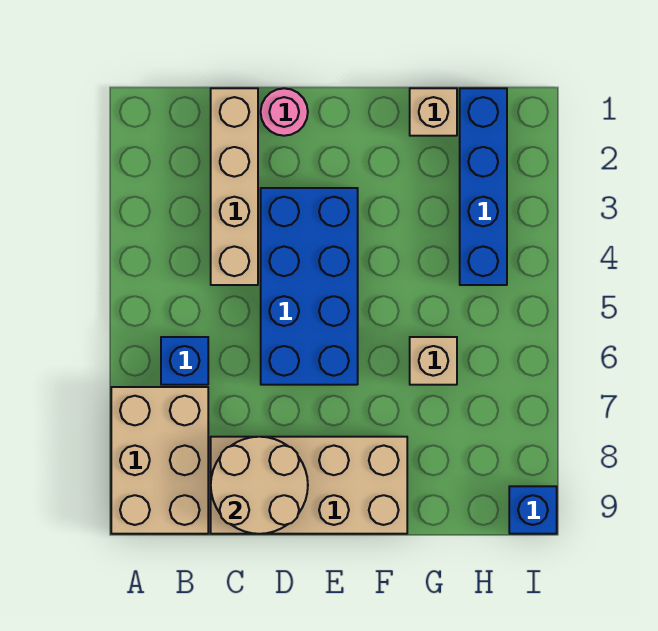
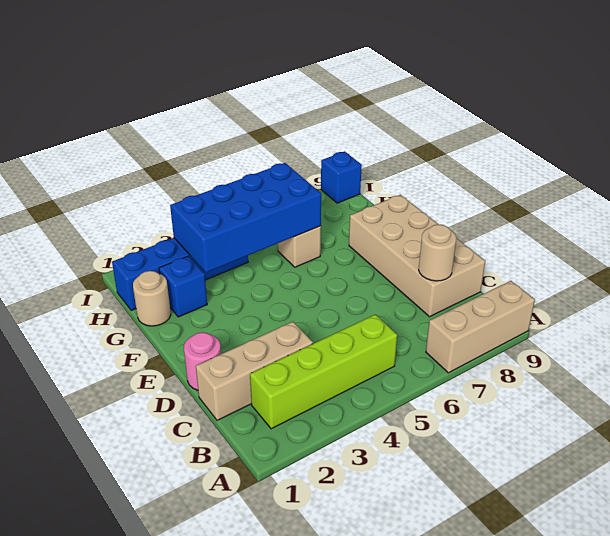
tan 2x3 brick [111,387,208,534] -> tan 1x3 brick [426,281,535,373]
none -> lime 1x4 brick [250,314,397,429]
blue 1x1 brick [161,337,208,385] -> blue 1x1 brick moved to [159,256,207,317]
tan 1x4 brick [211,88,258,285] -> tan 1x3 brick [196,322,313,420]
tan 2x2 round brick [211,437,308,534] -> tan 1x1 round brick [419,224,456,281]
blue 2x4 brick [261,188,358,385] -> blue 2x4 brick moved to [170,163,321,272]
tan 1x1 brick [410,88,457,136] -> tan 1x1 round brick [133,271,171,326]

